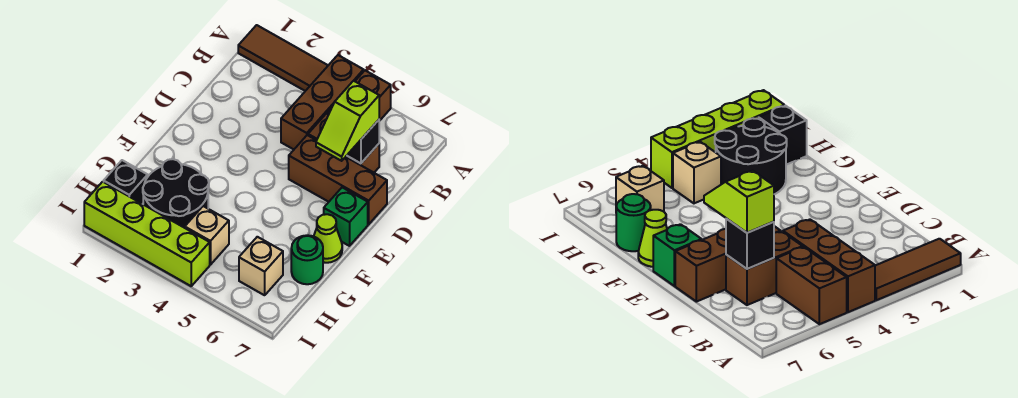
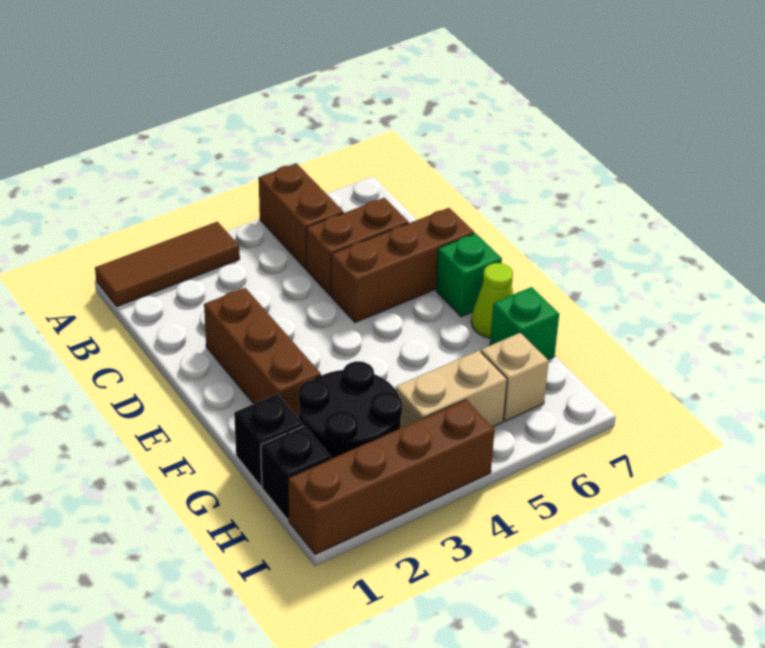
brown 1x3 brick [281,55,364,149] -> brown 1x3 brick moved to [204,288,321,418]
black 1x1 brick [347,120,379,164] -> black 1x1 brick moved to [234,394,303,486]
lime 1x2 slope [316,81,379,161] -> none
green 1x1 round brick [291,235,323,284] -> green 1x1 brick [490,287,559,359]
tan 1x1 brick [185,206,229,265] -> tan 1x2 brick [396,351,507,428]
lime 1x4 brick [84,182,210,286] -> brown 1x4 brick [288,400,495,554]

